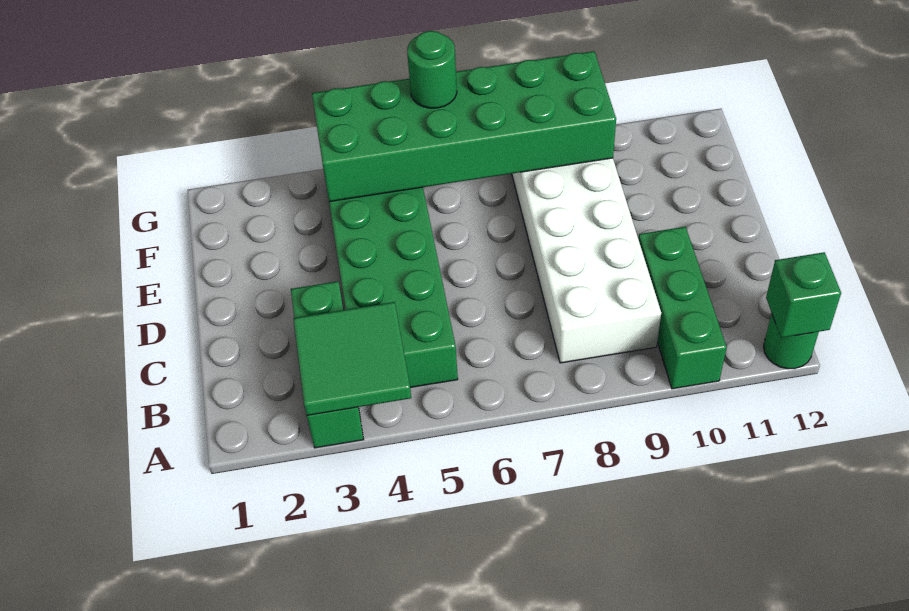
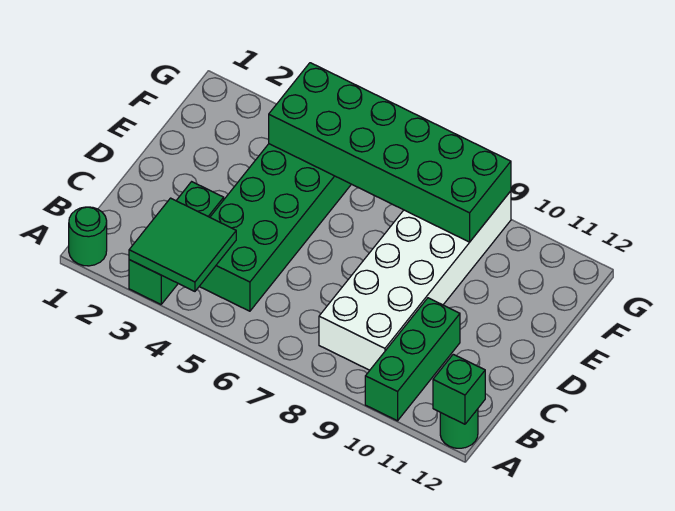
green 1x1 round brick [407,31,457,108] -> green 1x1 round brick moved to [69,207,107,266]

